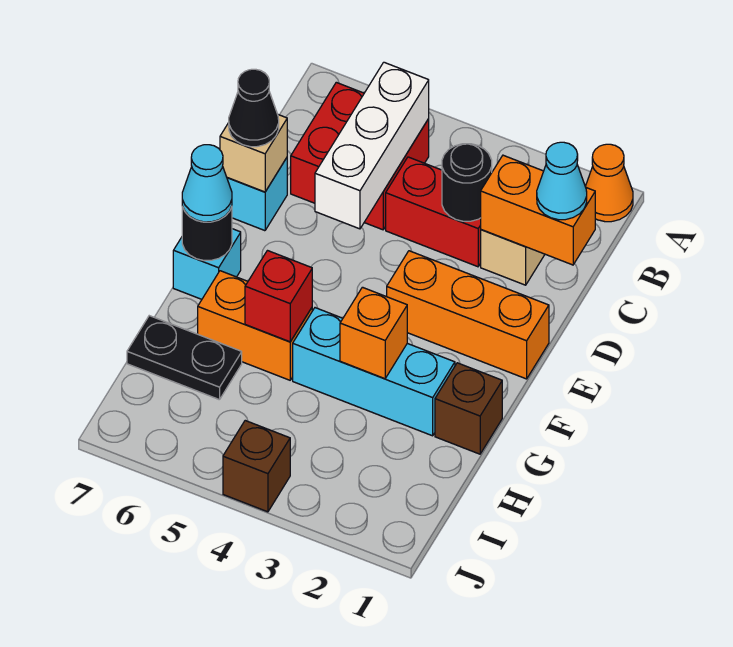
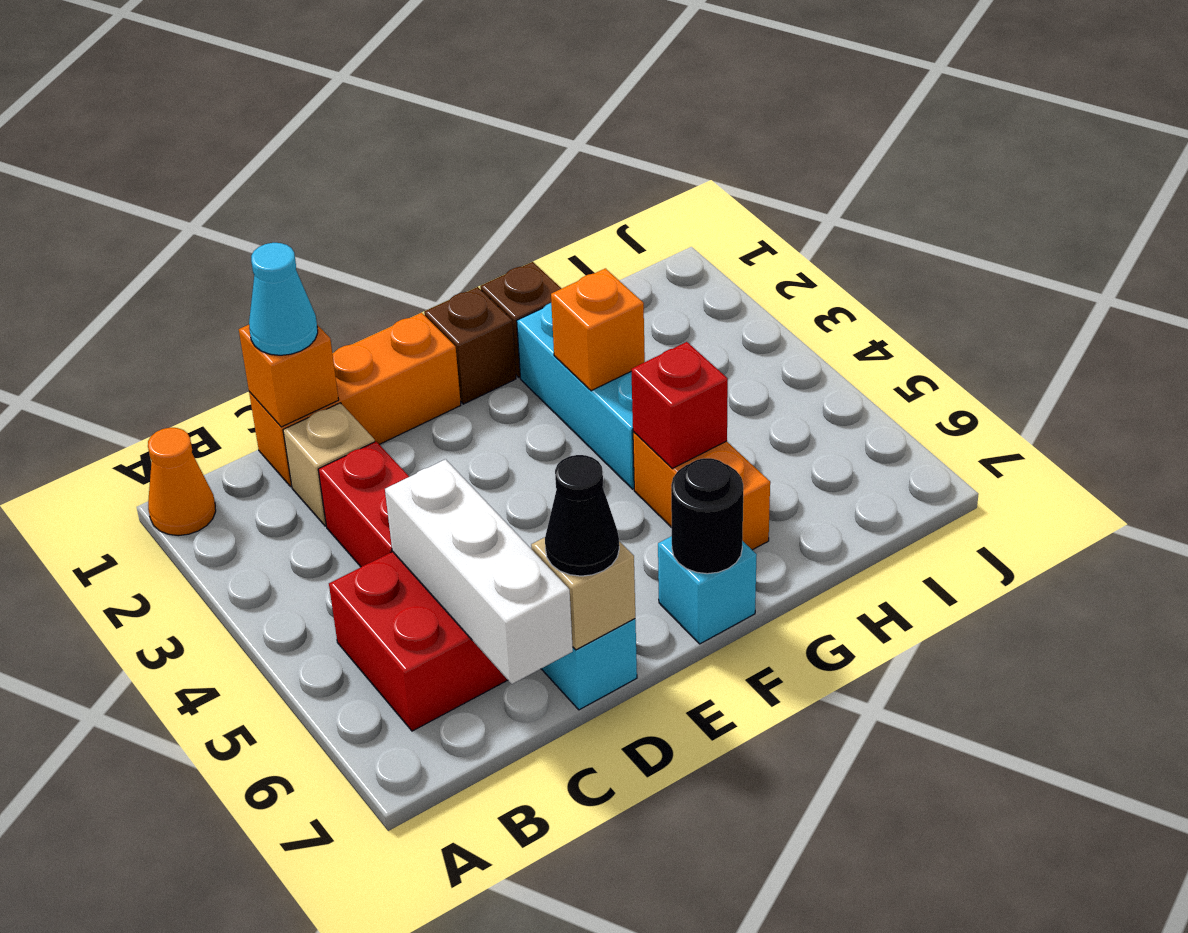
white 1x3 brick [315,62,429,229] -> white 1x3 brick turned to [385,459,573,684]
orange 1x2 brick [481,155,595,265] -> orange 1x1 brick [239,325,339,427]
black 1x1 round brick [442,144,492,221] -> none
orange 1x3 brick [387,251,549,379] -> orange 1x3 brick turned to [249,313,461,487]
cyan 1x1 cone [182,145,232,222] -> none
black 1x2 plate [127,316,242,400] -> none
brown 1x1 brick [223,421,290,512] -> brown 1x1 brick moved to [424,287,516,404]

